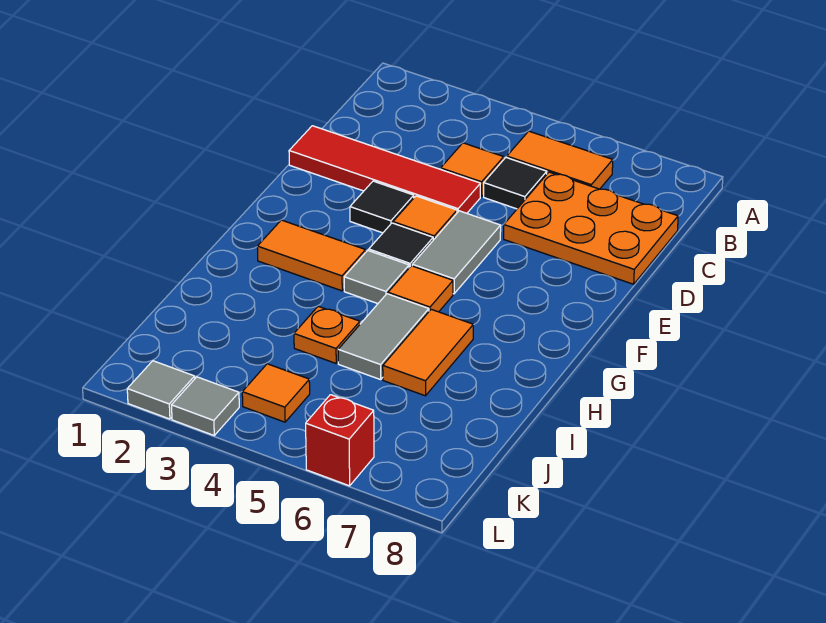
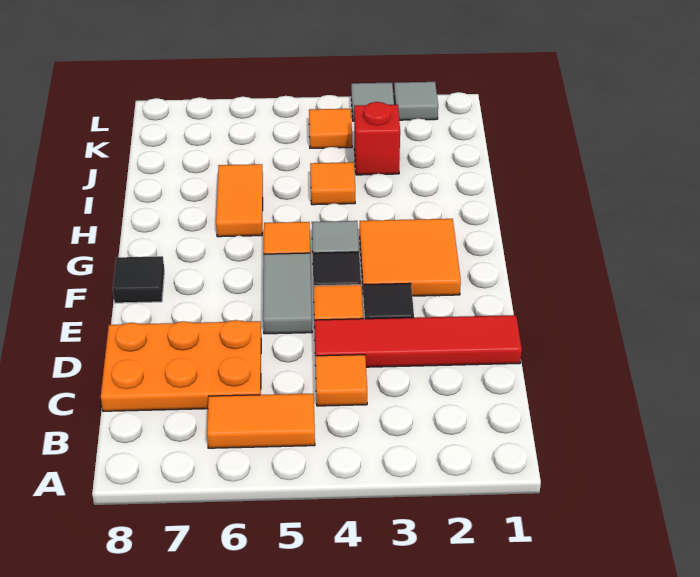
black 1x1 tile [484,157,547,209] -> black 1x1 tile moved to [113,256,164,303]
orange 1x2 tile [257,220,366,291] -> orange 2x2 tile [360,219,461,296]
grey 1x2 tile [338,294,429,380] -> none
orange 1x1 plate [294,306,360,363] -> orange 1x1 tile [310,162,355,205]
red 1x1 brick [306,395,374,486] -> red 1x1 brick moved to [354,102,400,175]

